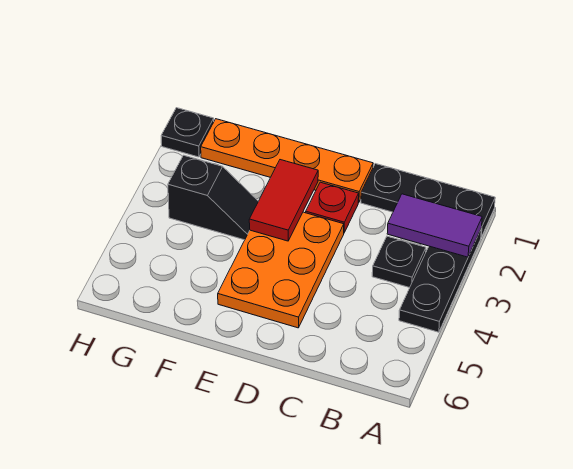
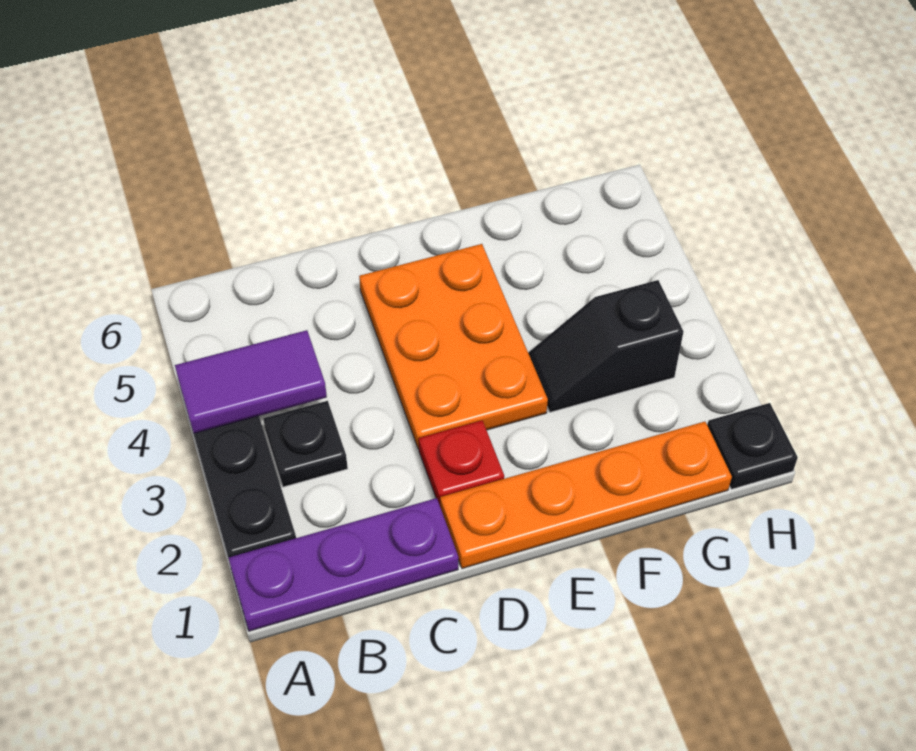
black 1x3 plate [361,164,495,237] -> purple 1x3 plate [228,498,458,631]
purple 1x2 tile [387,194,482,257] -> purple 1x2 tile moved to [175,330,327,433]
red 1x2 tile [249,160,318,241] -> none

